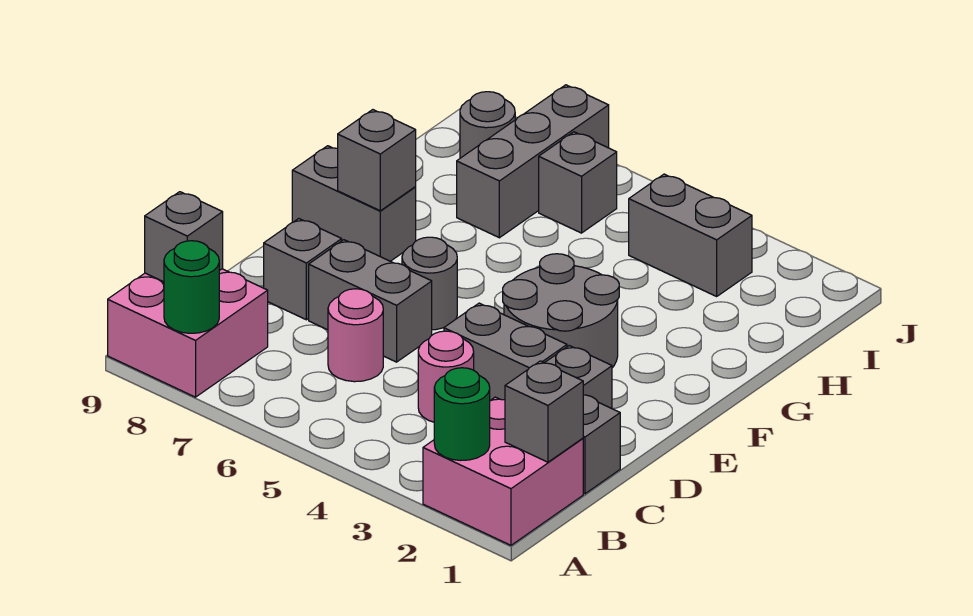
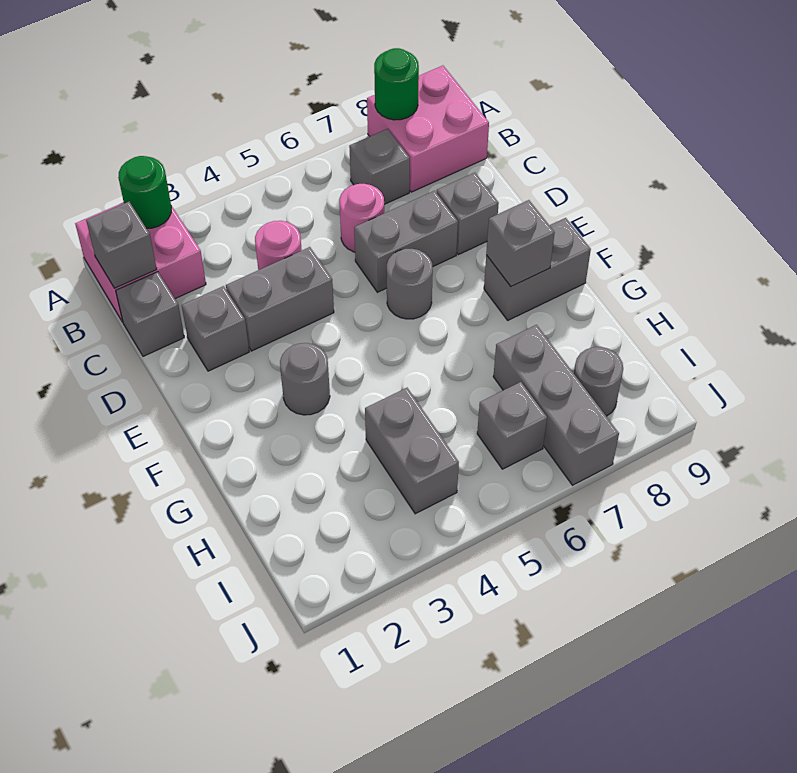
grey 1x1 brick [145,192,223,282] -> grey 1x1 brick moved to [349,129,410,204]
grey 2x2 round brick [503,254,619,368] -> grey 1x1 round brick [280,343,330,415]
grey 1x2 brick [629,174,752,296] -> grey 1x2 brick turned to [365,388,459,514]

